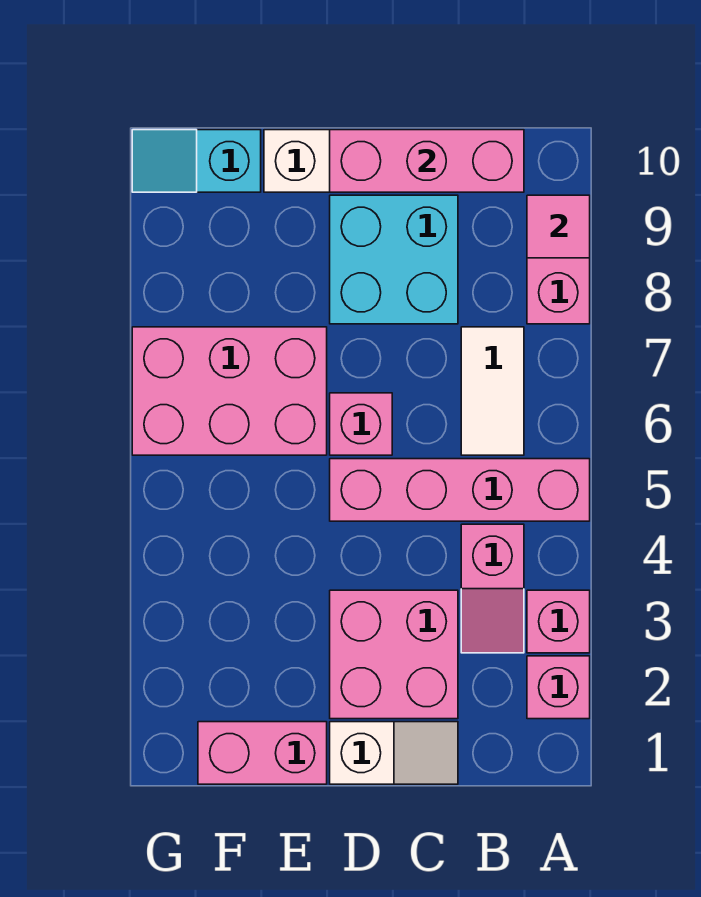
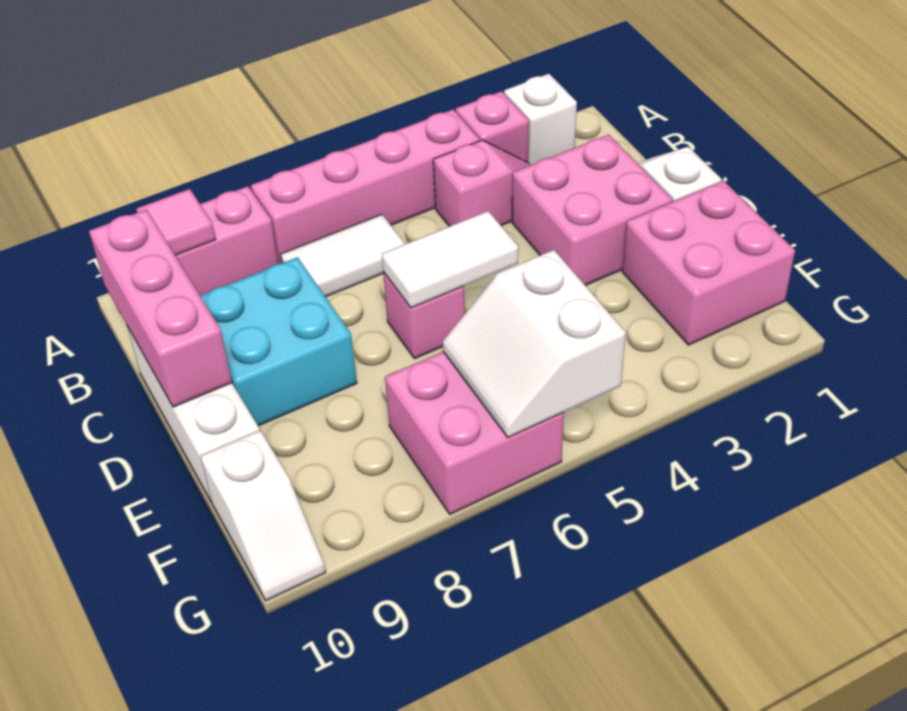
pink 1x1 brick [527,656,590,719] -> white 1x1 brick [504,74,577,165]
pink 1x4 brick [330,459,590,521] -> pink 1x4 brick turned to [251,109,480,264]
none -> white 1x2 tile [382,211,518,308]
pink 1x2 brick [198,722,327,784] -> pink 2x2 brick [622,181,795,345]
pink 2x3 brick [132,327,327,455] -> pink 2x2 brick [385,352,564,514]
none -> white 2x2 slope [443,250,626,437]
cyan 1x2 slope [132,130,261,192] -> white 1x2 slope [200,430,326,600]

